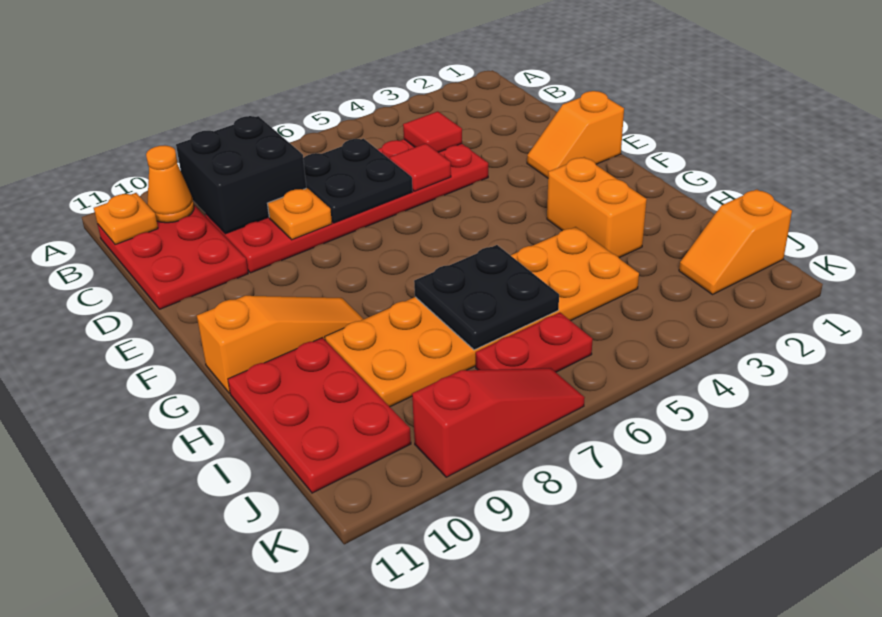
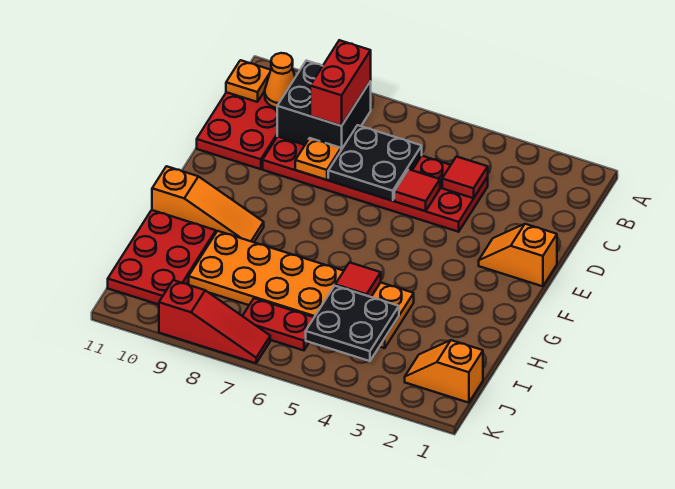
none -> red 1x2 brick [310,40,371,126]
orange 1x2 brick [547,157,647,258] -> none
none -> red 1x1 tile [335,262,381,297]
black 2x2 plate [414,245,559,350] -> black 2x2 plate moved to [306,286,399,361]

